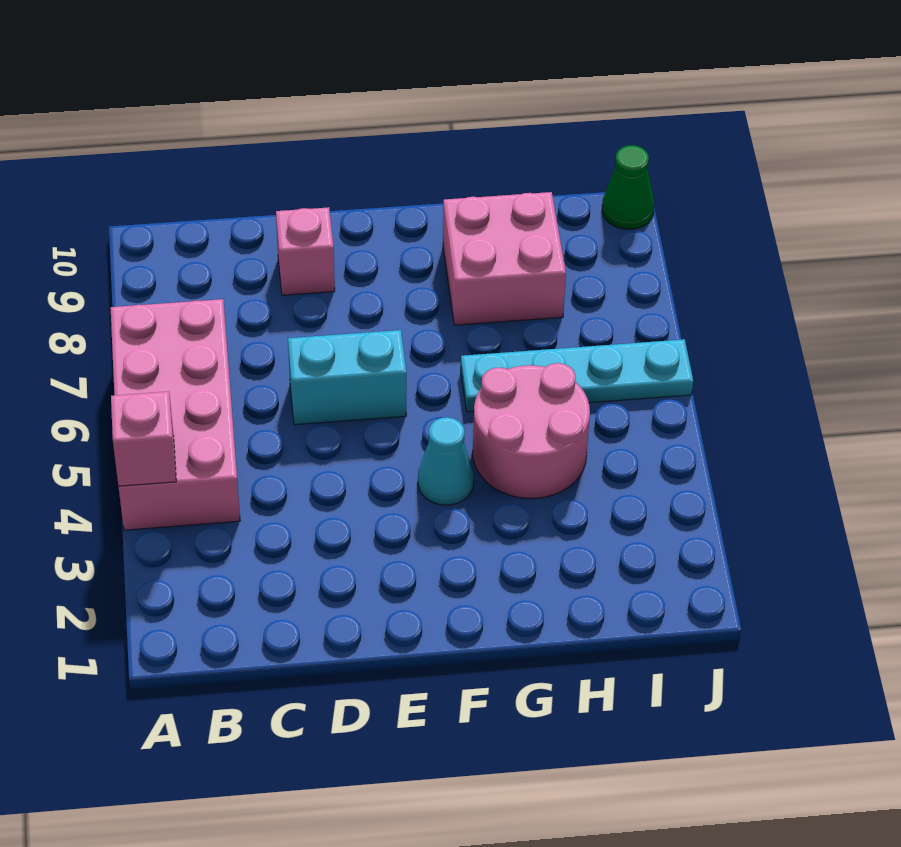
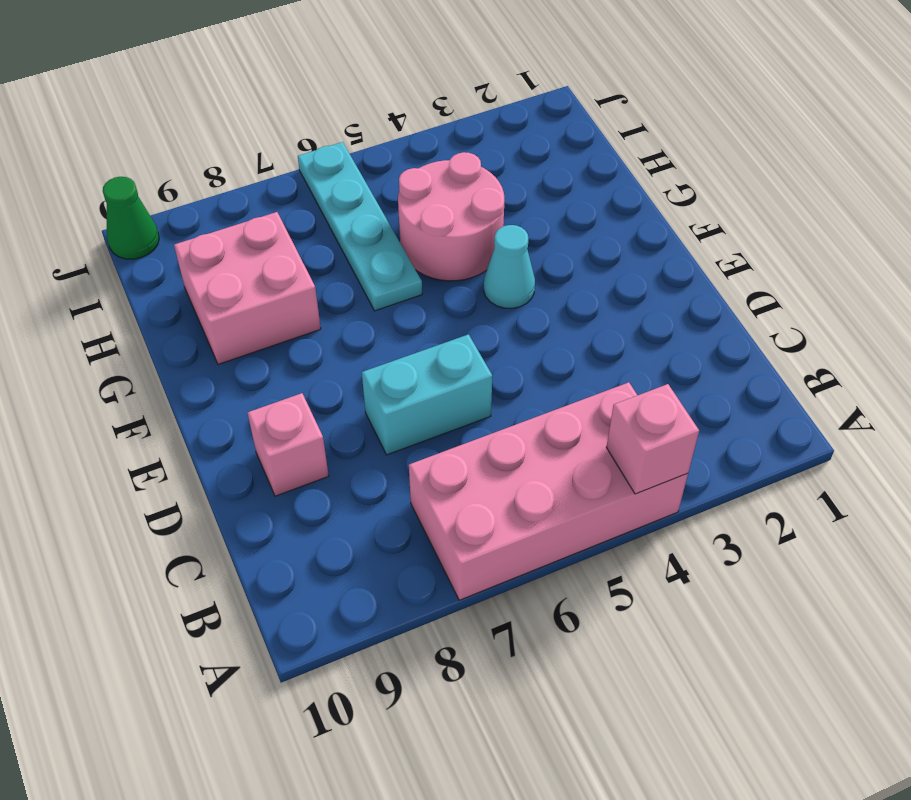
cyan 1x2 brick [288,330,406,425] -> cyan 1x2 brick turned to [362,334,492,455]

